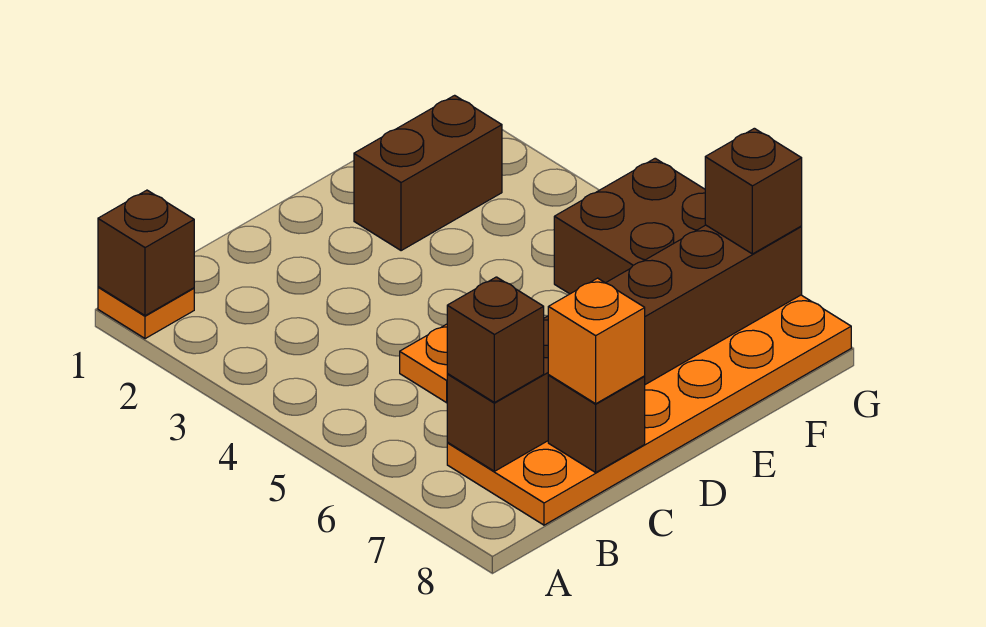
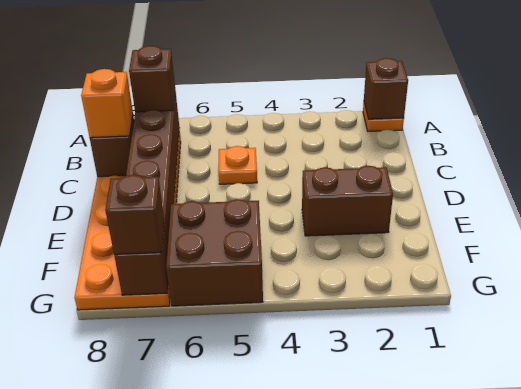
brown 1x2 brick [354,95,502,251] -> brown 1x2 brick turned to [302,166,393,236]

